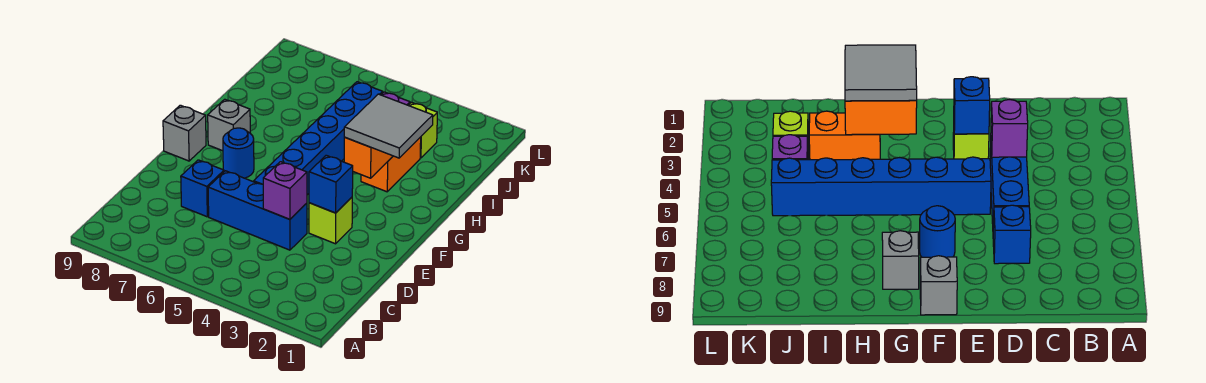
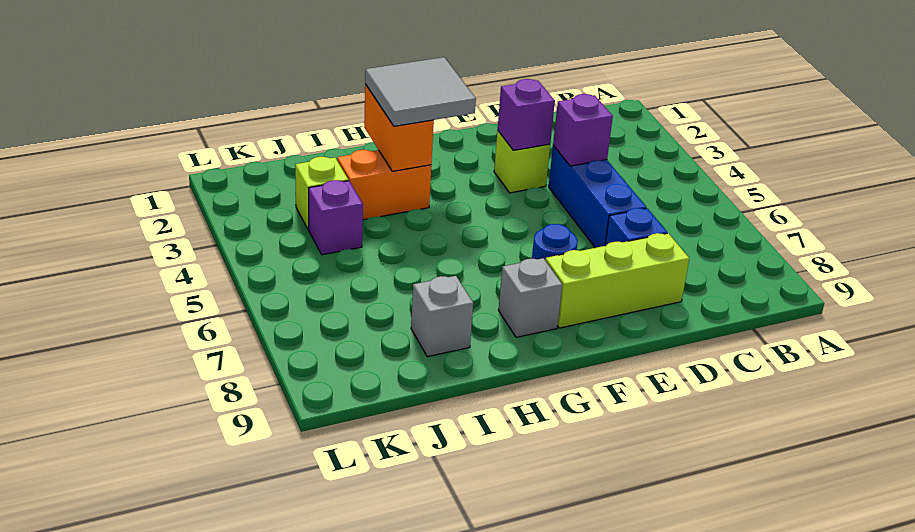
none -> lime 1x3 brick [545,233,689,328]
blue 1x1 brick [309,155,353,213] -> purple 1x1 brick [498,79,555,150]
blue 1x6 brick [254,82,383,195] -> none
grey 1x1 brick [163,105,206,161] -> grey 1x1 brick moved to [411,276,473,357]
orange 1x2 brick [344,137,393,178] -> orange 1x2 brick turned to [364,84,434,171]

